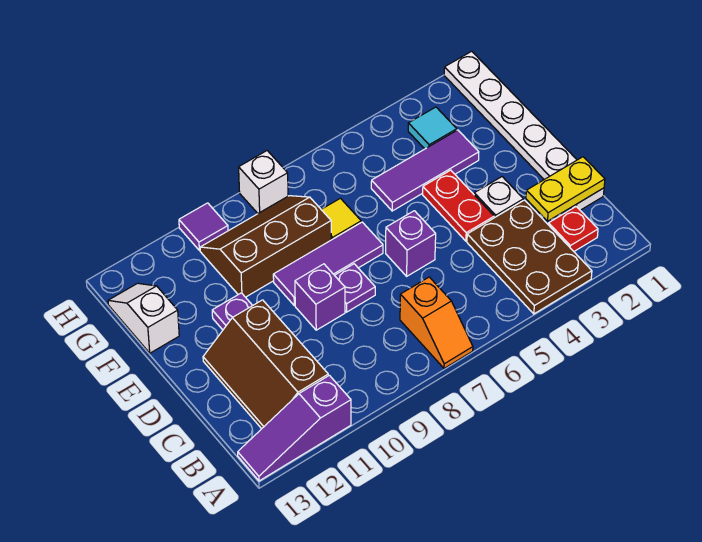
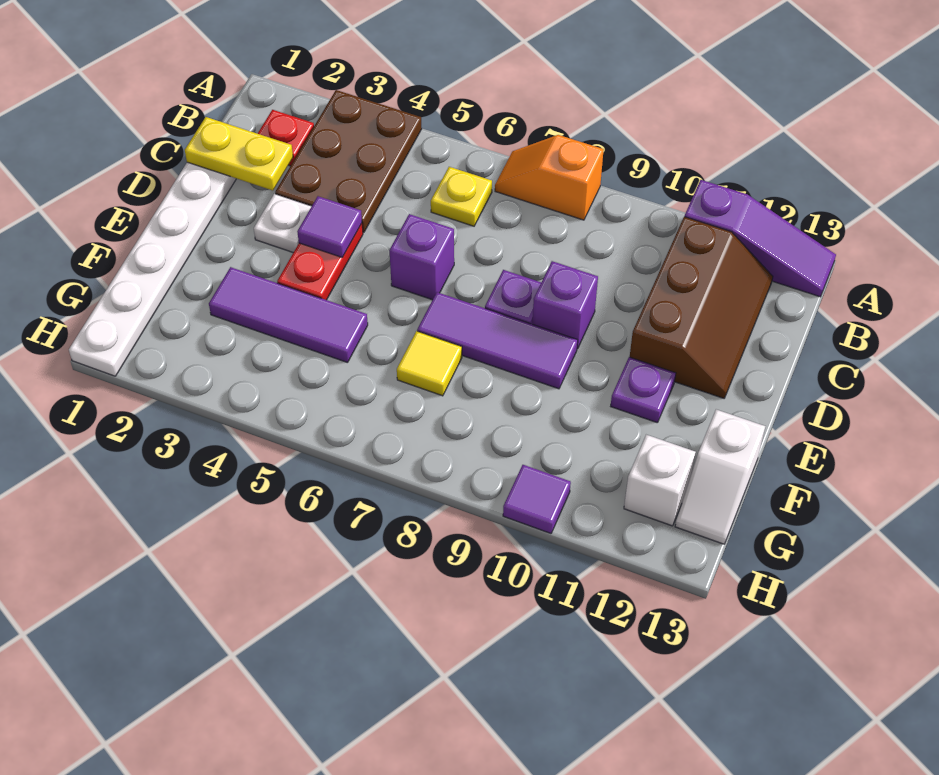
orange 1x2 slope [400,277,473,368] -> orange 1x2 slope turned to [495,135,604,220]
none -> yellow 1x1 plate [431,167,492,226]
none -> purple 1x1 tile [297,196,362,257]
brown 2x3 slope [200,196,331,297] -> none
cyan 1x1 tile [408,107,457,149] -> none
white 1x1 brick [239,151,288,213] -> white 1x1 brick moved to [624,435,696,526]

